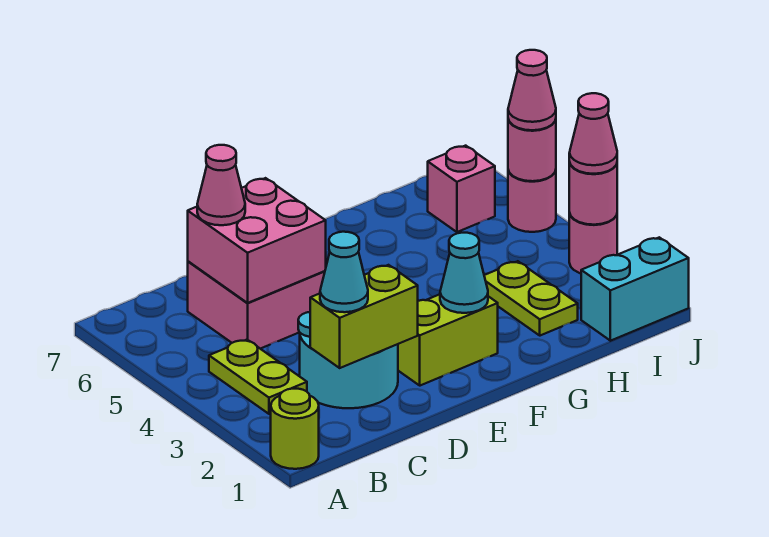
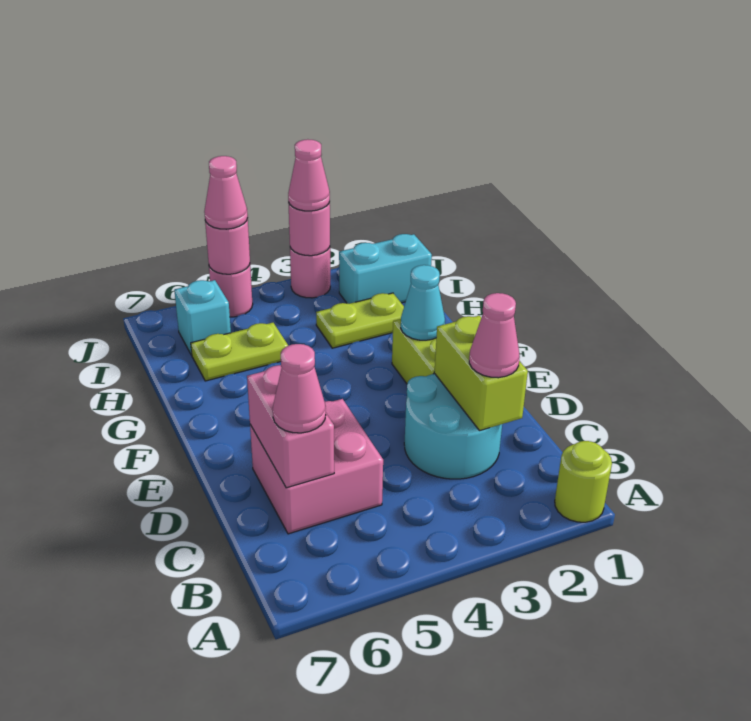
lime 1x2 plate [209,340,307,414] -> lime 1x2 plate moved to [191,323,288,381]
cyan 1x1 cone [320,232,368,312] -> pink 1x1 cone [469,293,520,378]
pink 2x2 brick [188,178,326,303] -> pink 1x2 brick [247,365,334,488]
cyan 1x2 brick [581,237,689,341] -> cyan 1x2 brick turned to [339,234,432,304]
pink 1x1 brick [428,146,495,232] -> cyan 1x1 brick [174,280,231,355]

